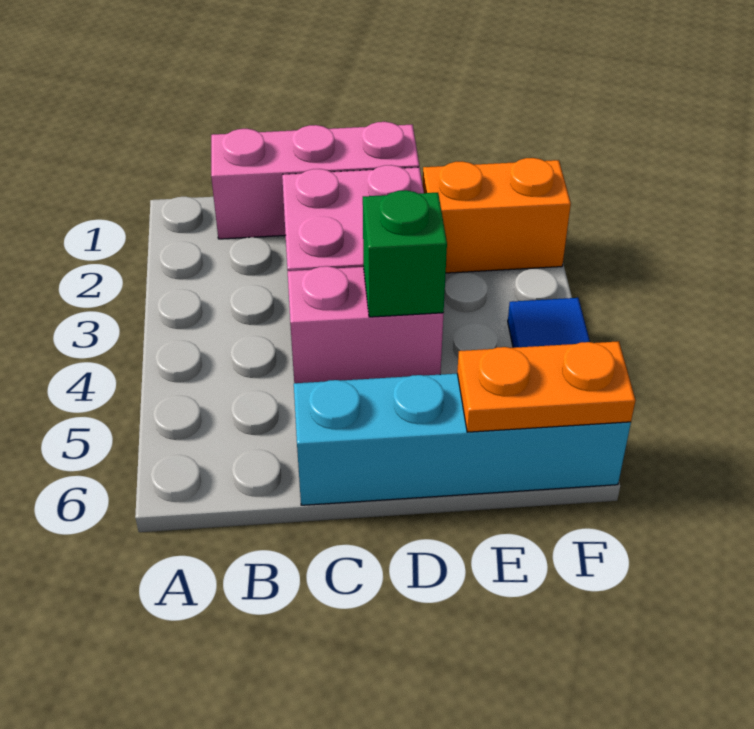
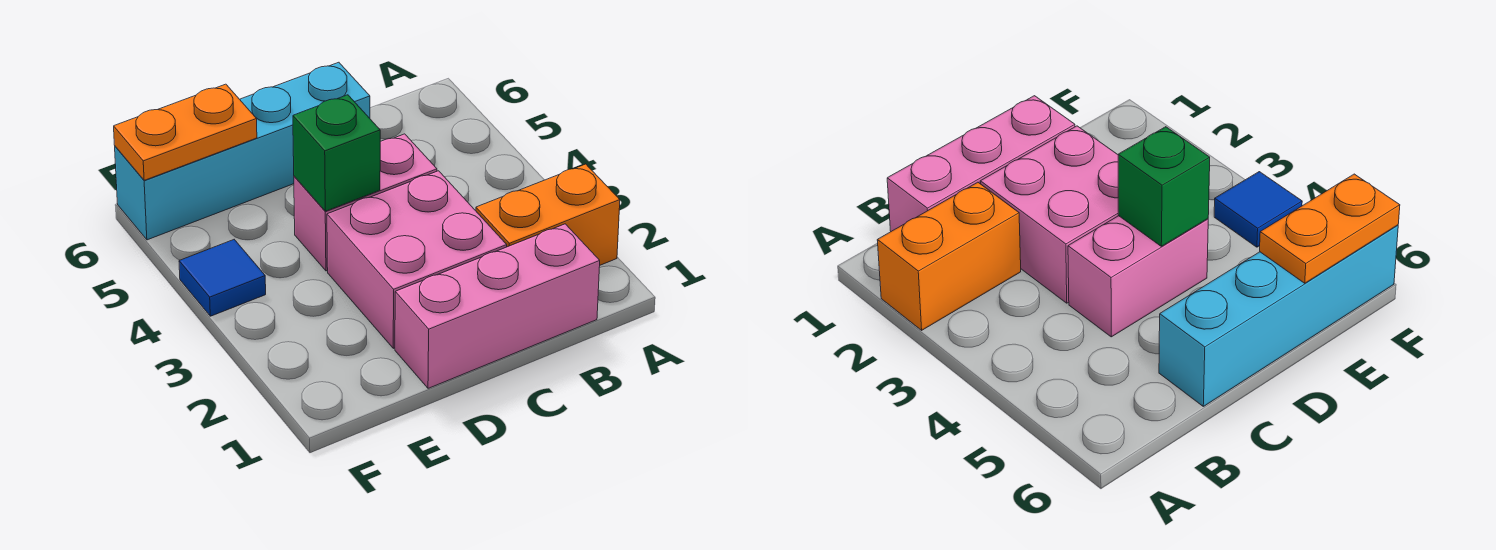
orange 1x2 brick [423,158,571,273] -> orange 1x2 brick moved to [476,164,620,265]

